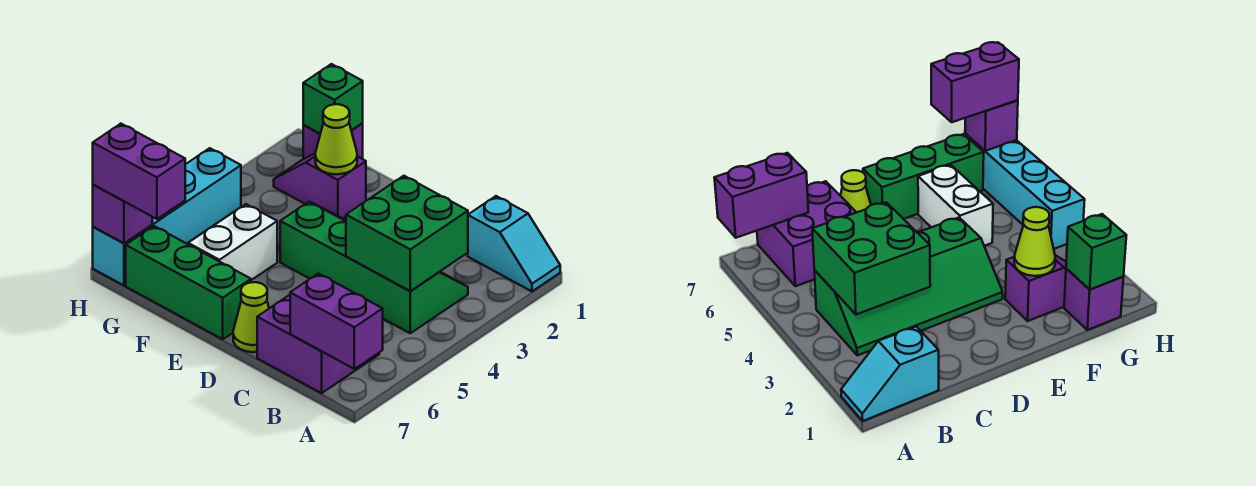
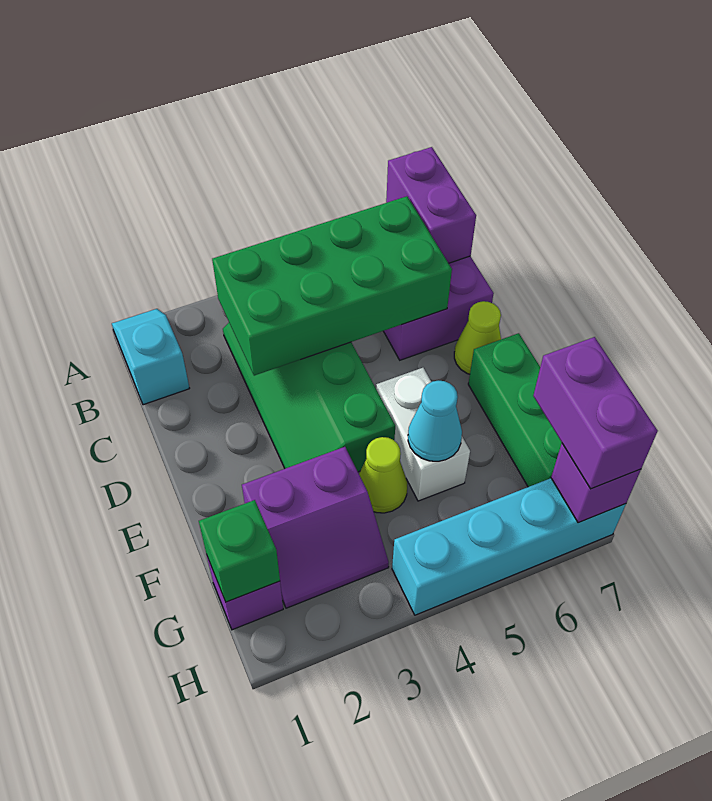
green 2x2 brick [346,176,468,291] -> green 2x4 brick [212,196,452,376]
purple 1x2 slope [274,154,366,218] -> purple 2x2 slope [242,447,389,608]
lime 1x1 cone [315,104,357,174] -> lime 1x1 cone moved to [359,437,407,513]
white 1x2 brick [188,204,277,280] -> white 1x2 brick turned to [376,368,470,501]
none -> cyan 1x1 cone [408,381,462,461]

